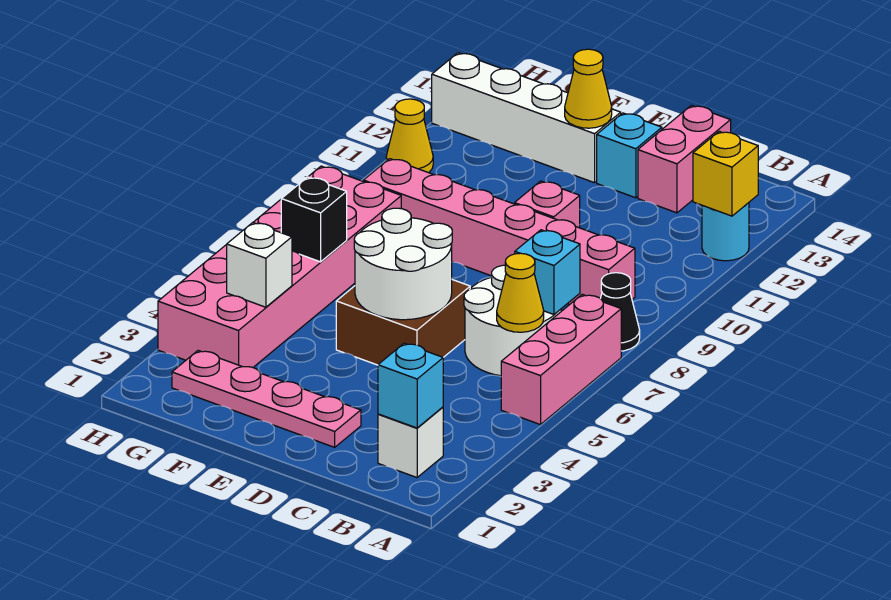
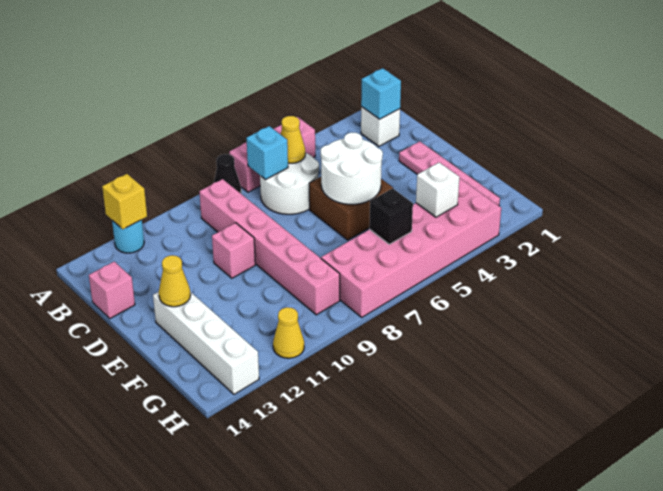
pink 1x2 brick [638,105,731,213] -> pink 1x1 brick [89,262,135,318]
cyan 1x1 brick [597,113,662,198] -> none

